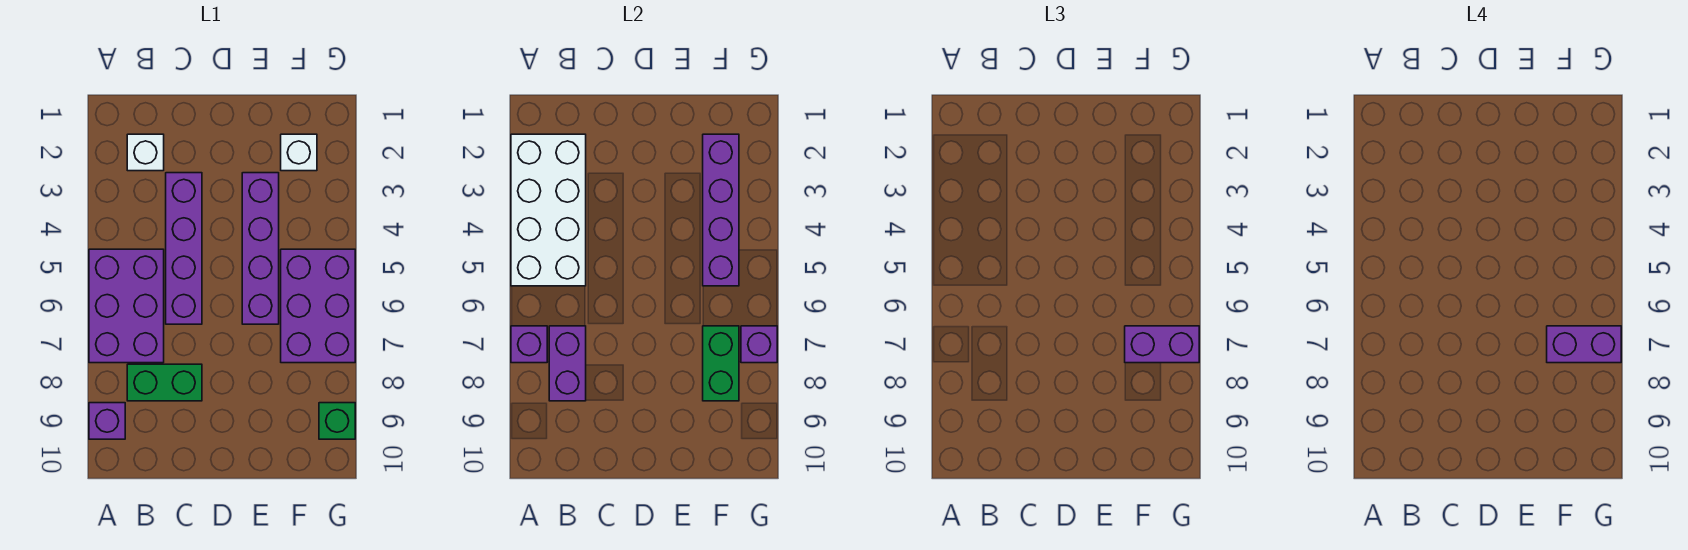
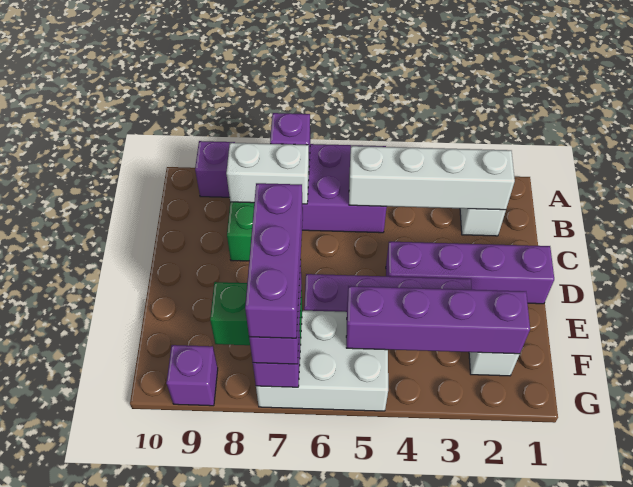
white 2x4 brick [511,134,586,286] -> white 1x4 brick [349,146,515,210]
purple 1x2 brick [549,326,586,401] -> white 1x2 brick [226,143,309,204]
purple 1x4 brick [166,173,202,324] -> purple 1x4 brick moved to [386,242,554,304]
purple 2x3 brick [281,249,355,363] -> white 2x3 brick [256,311,388,411]
purple 1x2 brick [1547,326,1621,363] -> purple 1x3 brick [245,183,303,338]
green 1x1 brick [319,403,355,439] -> purple 1x1 brick [166,345,218,406]

